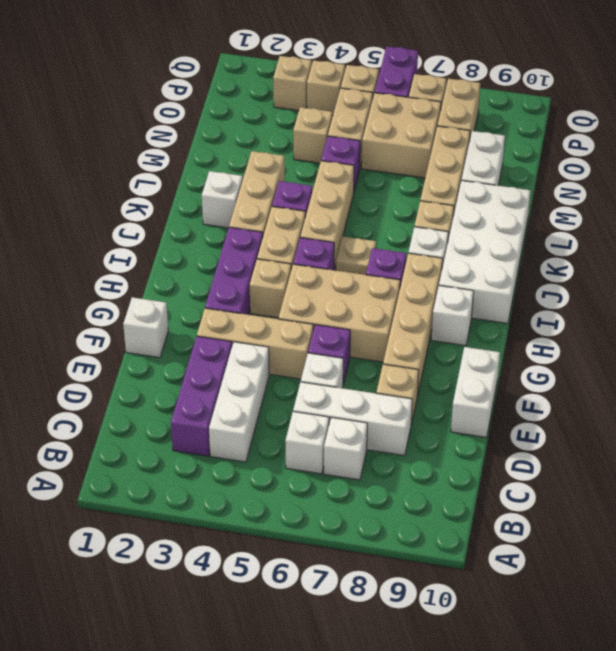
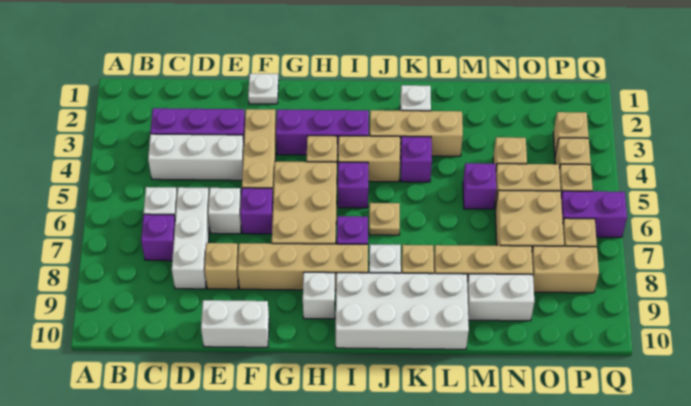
white 1x1 brick [324,417,367,480] -> purple 1x1 brick [141,214,175,261]
white 1x1 brick [123,297,168,358] -> white 1x1 plate [248,74,279,104]
tan 1x3 brick [300,161,354,269] -> none

